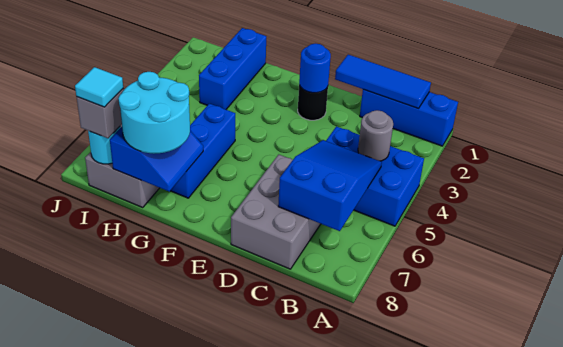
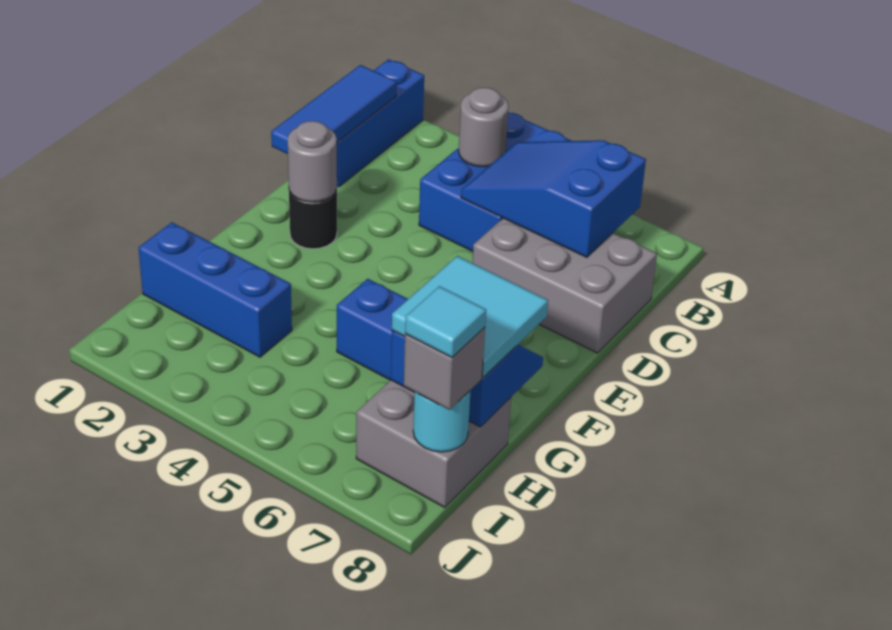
blue 1x1 round brick [299,44,331,93] -> grey 1x1 round brick [288,121,337,202]
cyan 2x2 round brick [118,72,190,154] -> cyan 2x2 tile [392,256,548,377]

